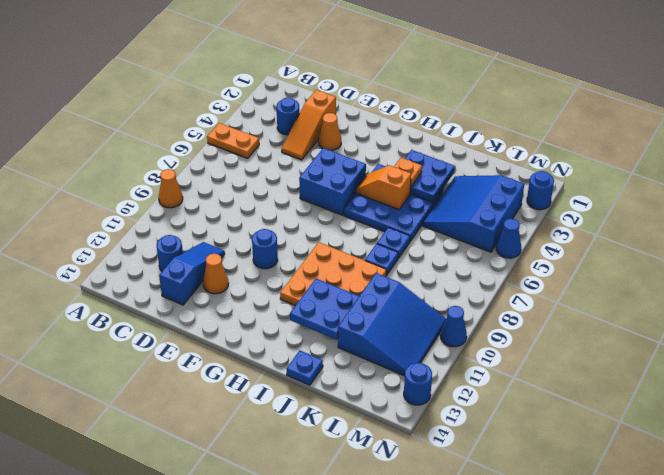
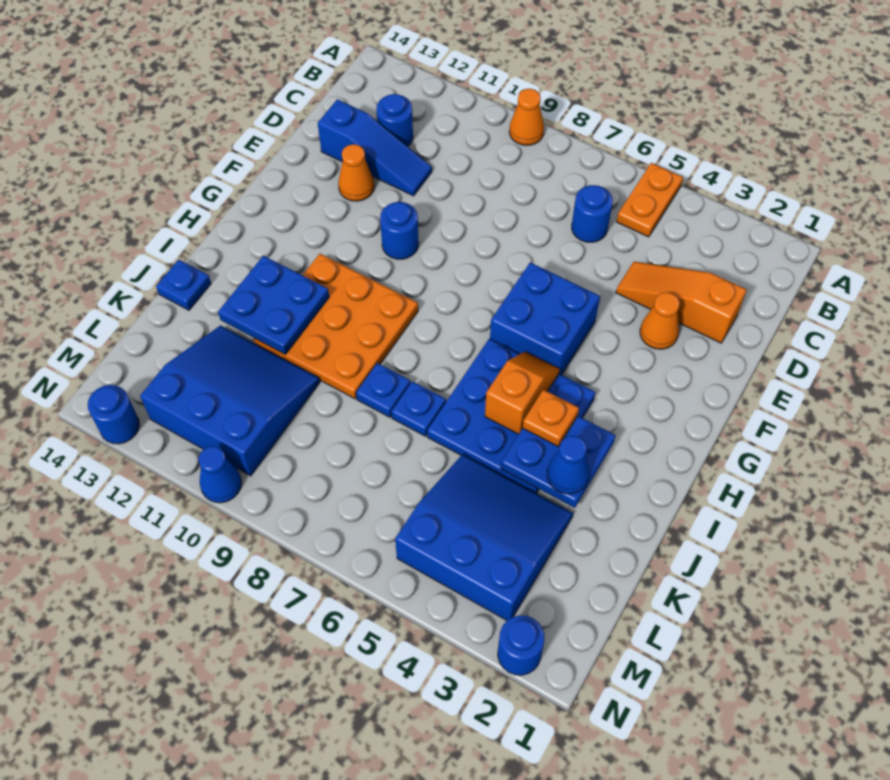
blue 1x1 round brick [277,98,299,135] -> blue 1x1 round brick moved to [572,185,613,242]
blue 3x3 slope [338,273,446,376] -> blue 3x3 slope turned to [140,326,320,476]
blue 1x1 cone [496,219,521,258] -> blue 1x1 cone moved to [547,436,589,494]

